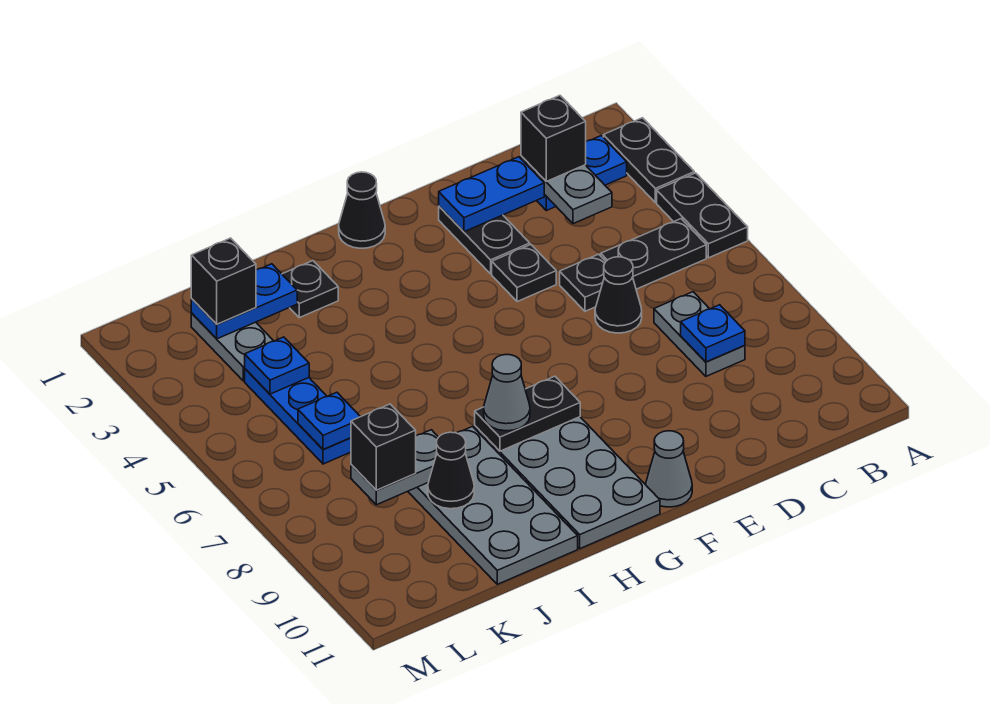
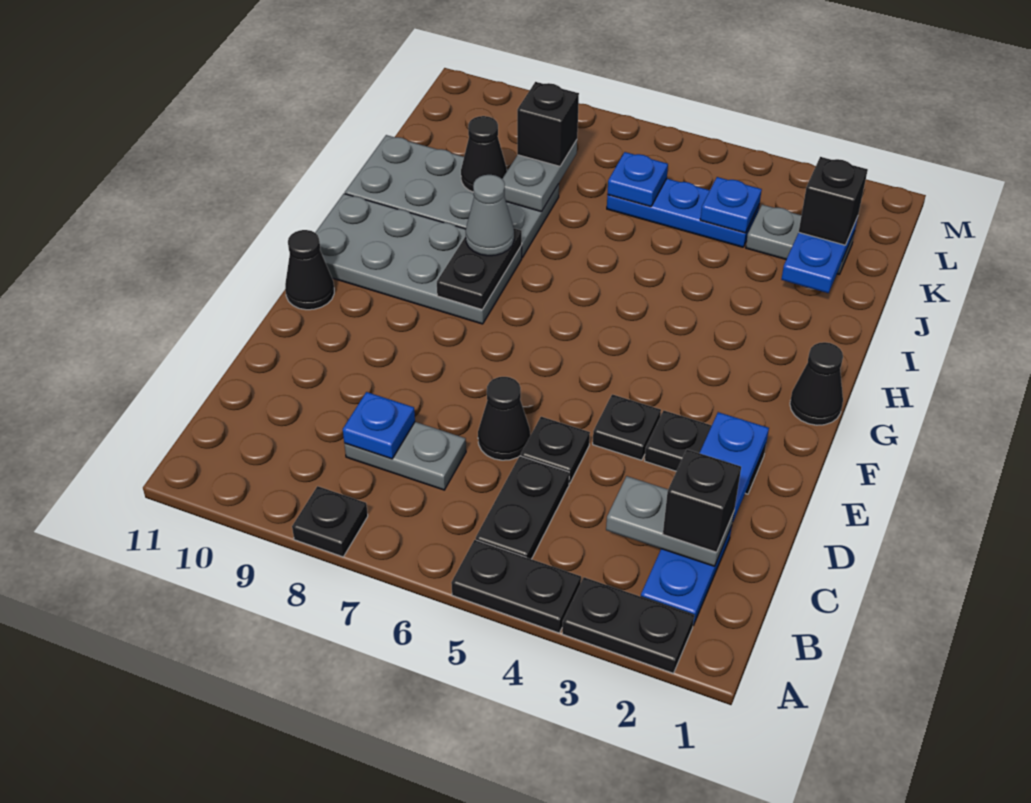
grey 1x1 cone [646,431,692,507] -> black 1x1 cone [285,230,334,310]
black 1x1 plate [282,261,338,318] -> black 1x1 plate moved to [292,486,368,557]

